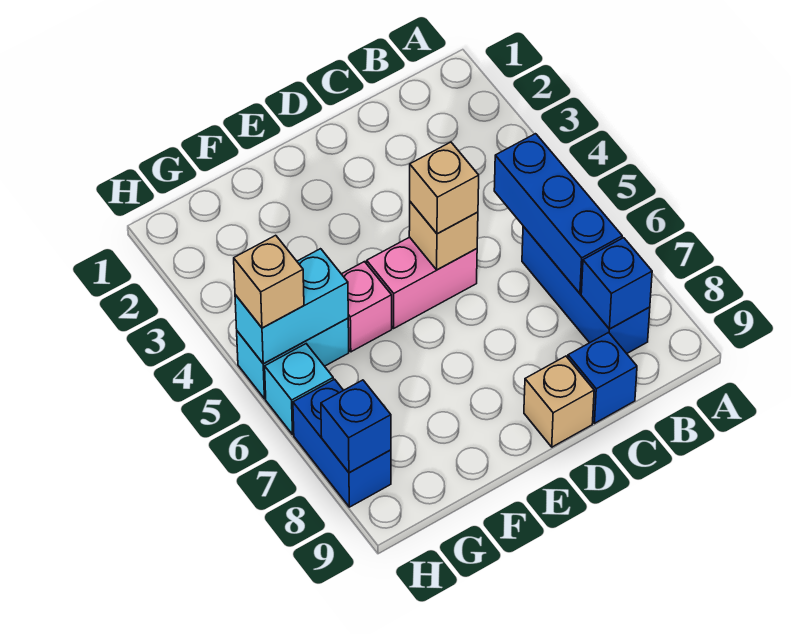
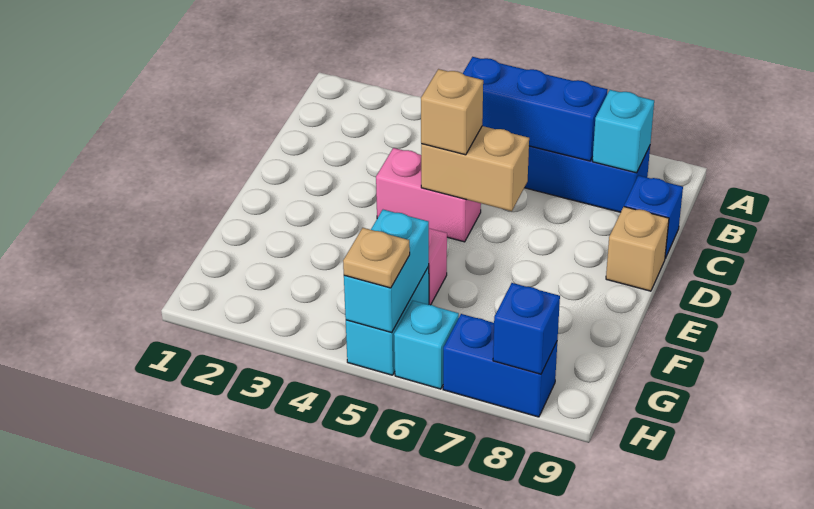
blue 1x1 brick [581,238,652,329] -> cyan 1x1 brick [592,90,654,173]
pink 1x2 brick [367,237,477,328] -> pink 1x2 brick turned to [376,148,481,242]
tan 1x1 brick [409,202,478,270] -> tan 1x2 brick [421,126,529,211]
tan 1x1 brick [234,235,304,328] -> tan 1x1 plate [343,228,410,288]

